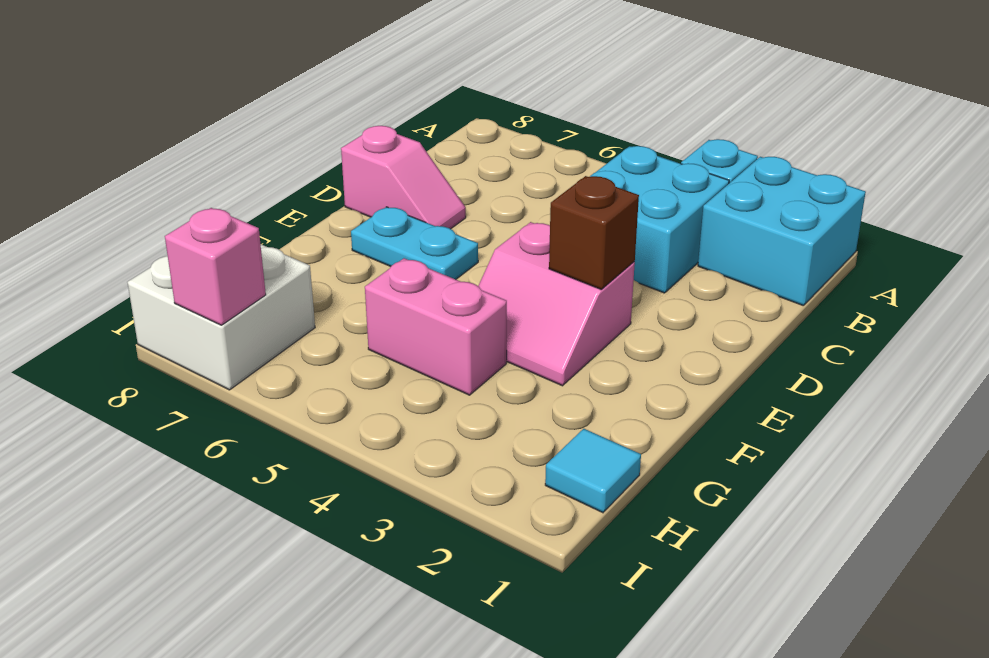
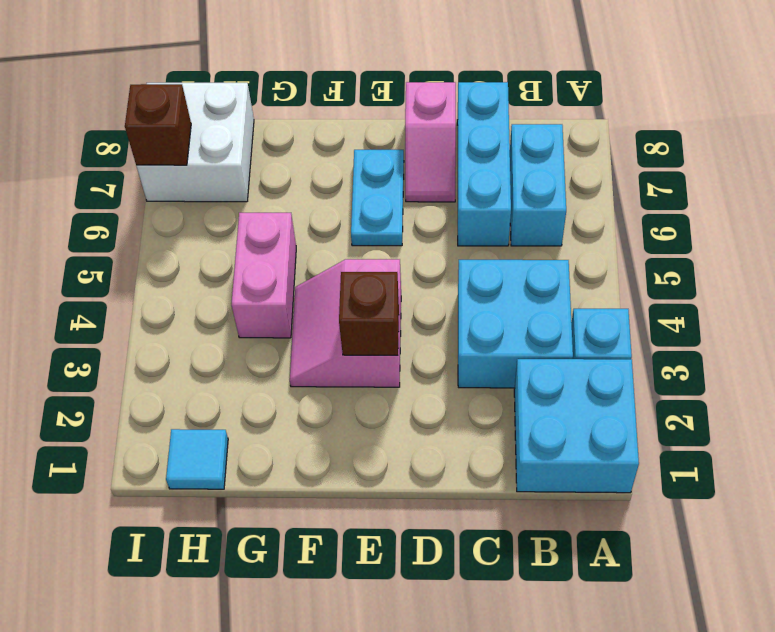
none -> cyan 1x2 brick [510,124,566,246]
none -> cyan 1x3 brick [457,82,511,246]
pink 1x1 brick [165,208,266,325] -> brown 1x1 brick [125,84,191,165]

